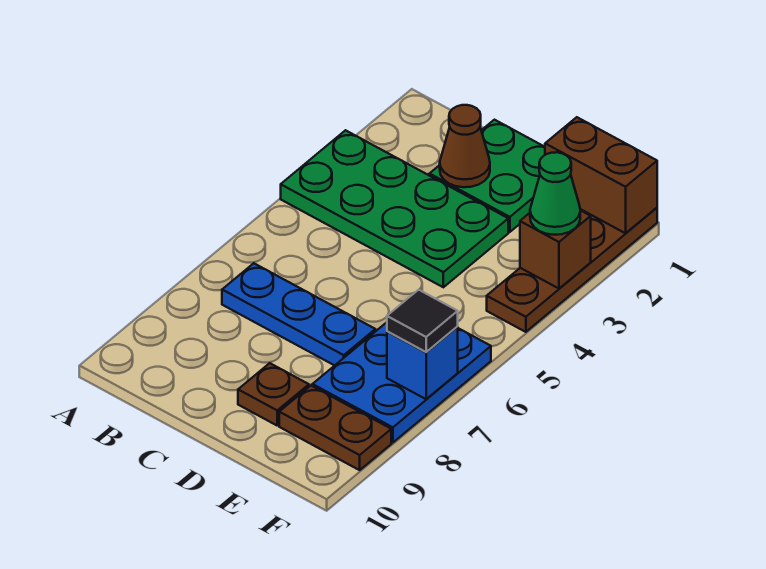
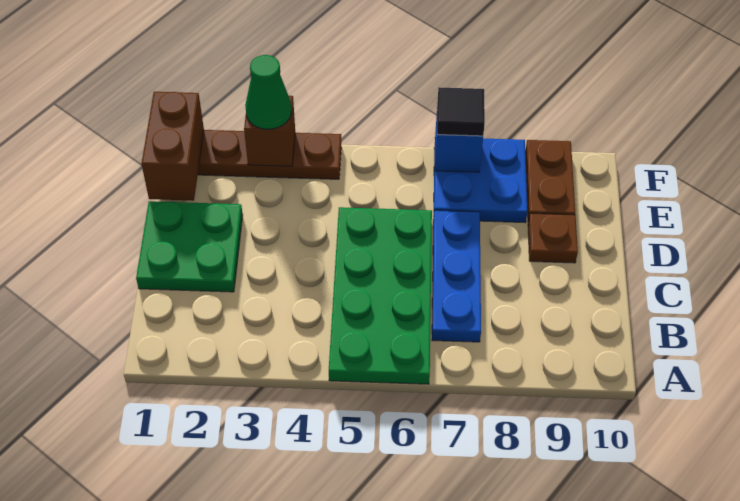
green 2x4 plate [281,130,508,287] -> green 2x4 plate moved to [329,207,432,384]
brown 1x1 cone [440,105,490,187] -> none
blue 2x3 plate [313,322,491,443] -> blue 2x2 plate [434,139,528,223]

